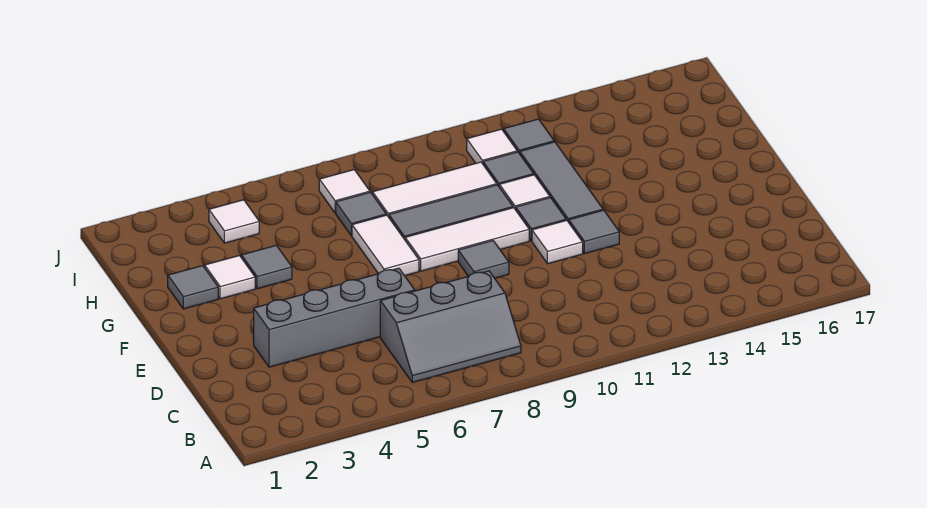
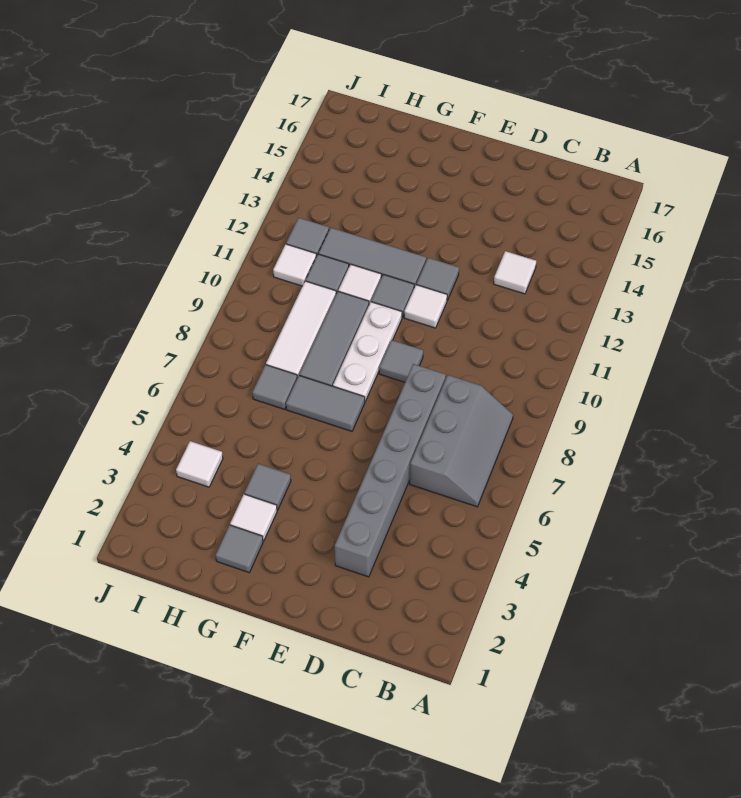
grey 1x4 brick [254,268,415,367] -> grey 1x6 brick [335,364,446,577]
white 1x2 tile [352,215,419,276] -> grey 1x2 tile [286,376,365,431]
white 1x3 tile [405,208,529,271] -> white 1x3 plate [333,302,402,402]
white 1x1 tile [319,170,370,213] -> white 1x1 tile moved to [494,251,536,294]

